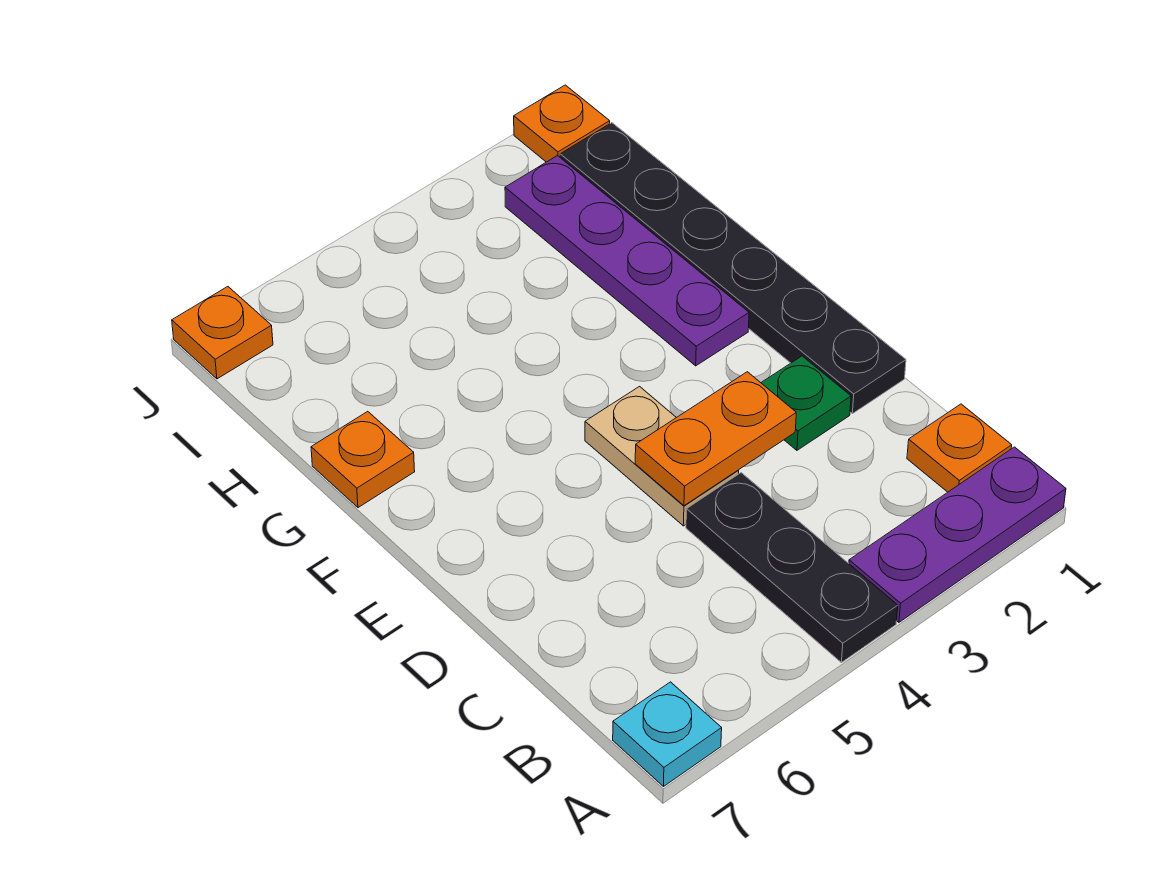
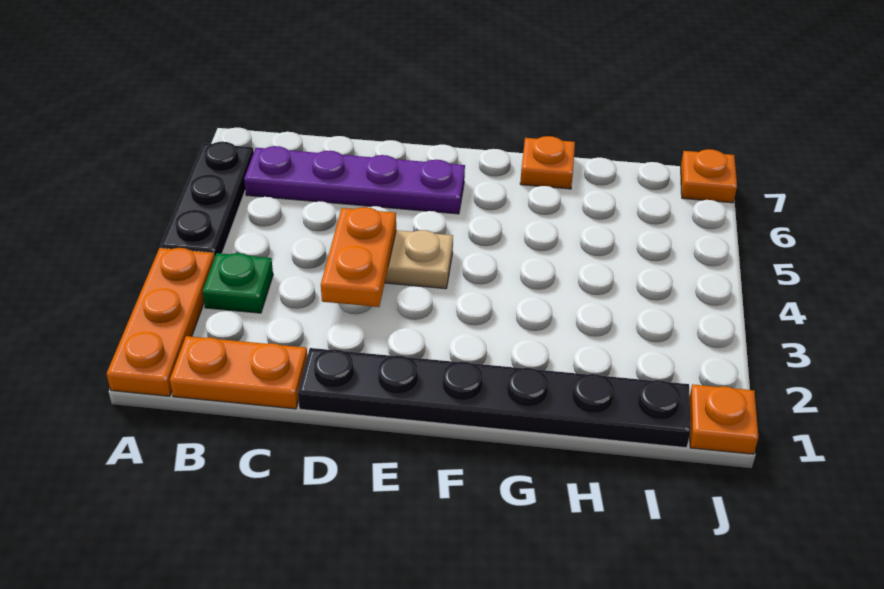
purple 1x3 plate [849,447,1066,622] -> orange 1x3 plate [107,248,215,396]
black 1x3 plate [686,473,898,663] -> black 1x3 plate turned to [160,142,254,257]
cyan 1x1 plate [613,682,722,786] -> none
orange 1x1 plate [907,404,1012,492] -> orange 1x2 plate [170,336,307,409]
green 1x1 plate [761,356,851,450] -> green 1x1 plate moved to [203,253,273,313]
purple 1x4 plate [505,156,749,366] -> purple 1x4 plate moved to [244,146,465,214]

